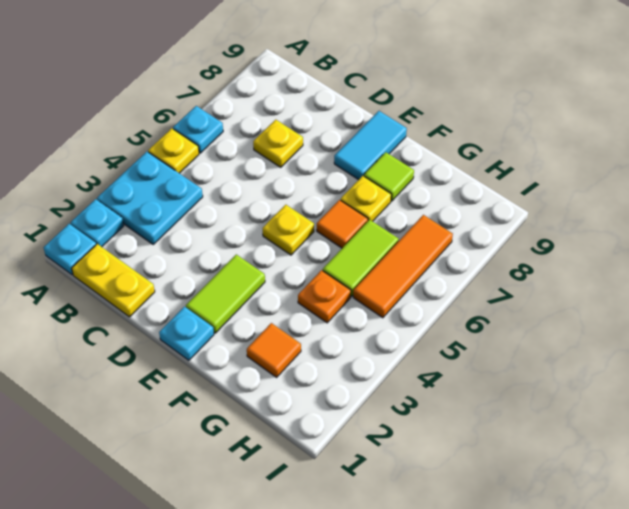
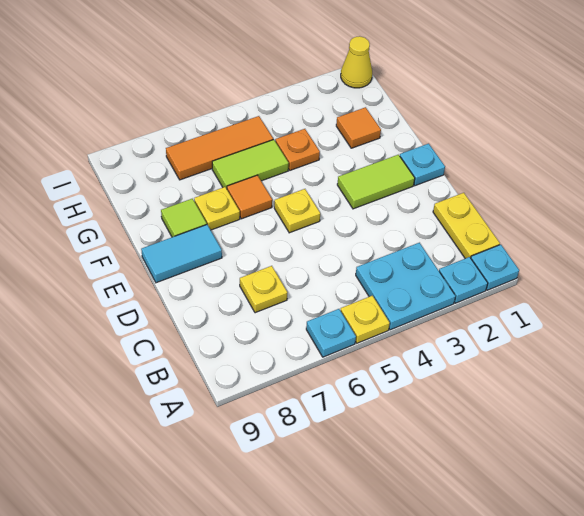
none -> yellow 1x1 cone [341,36,372,88]

